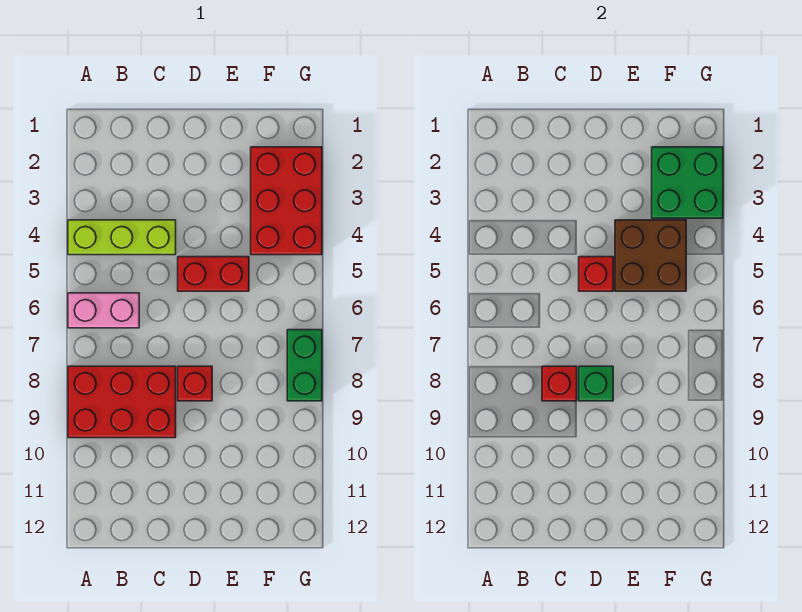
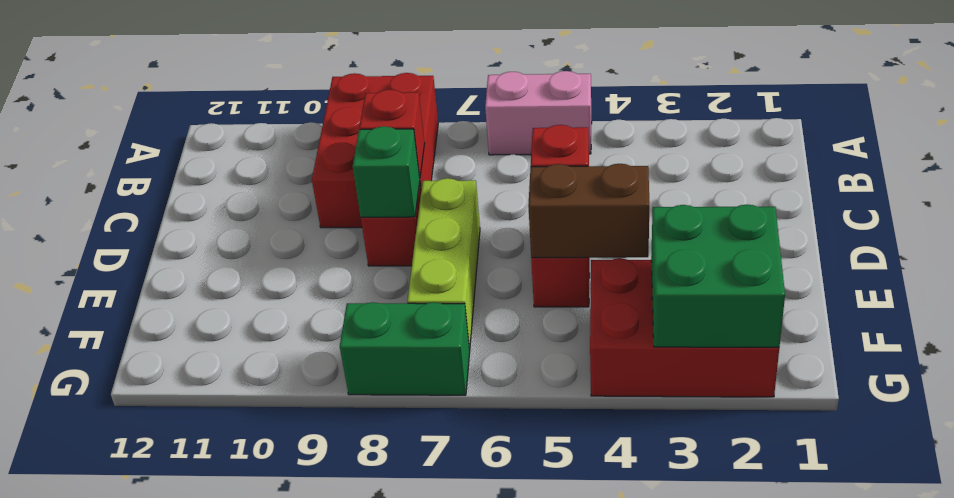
lime 1x3 brick [68,220,176,255] -> lime 1x3 brick moved to [407,178,480,350]
pink 1x2 brick [68,293,139,328] -> pink 1x2 brick turned to [485,71,592,155]
brown 2x2 brick [615,220,686,291] -> brown 1x2 brick [528,164,649,258]

